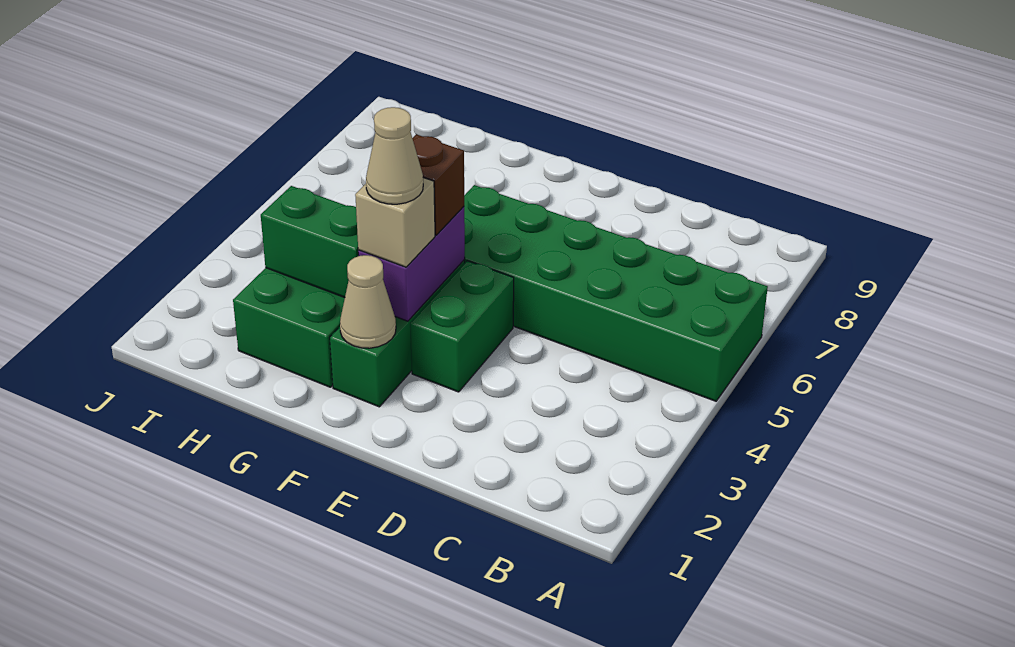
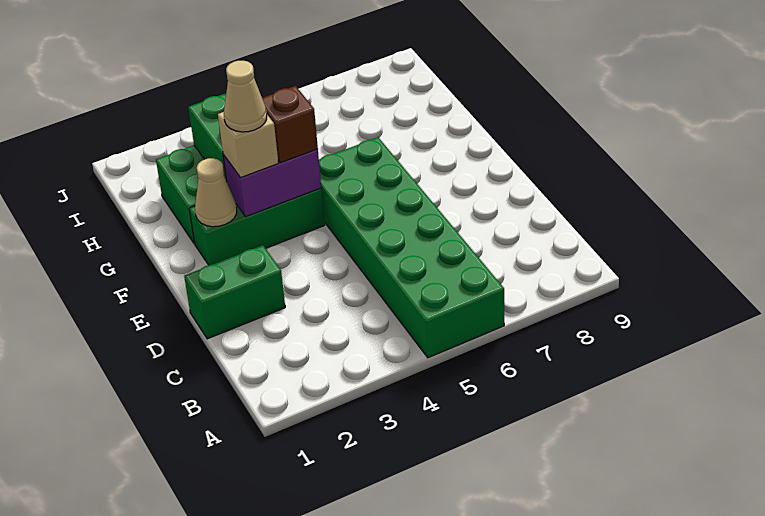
green 1x2 brick [410,261,514,392] -> green 1x2 brick moved to [184,245,285,339]

